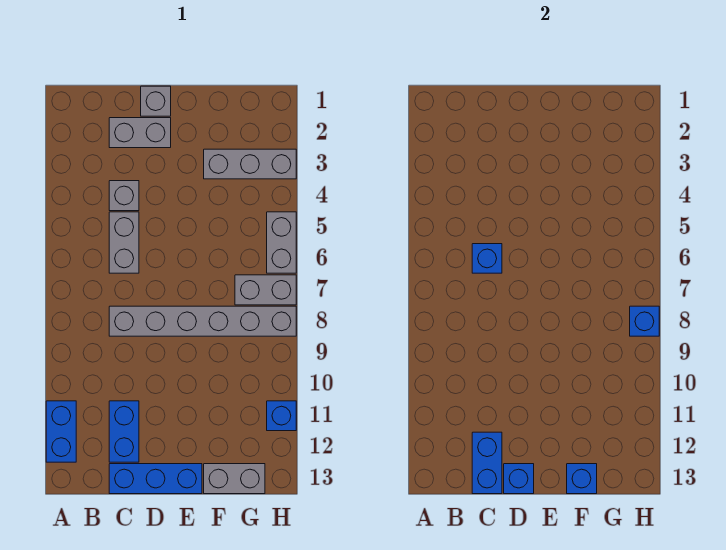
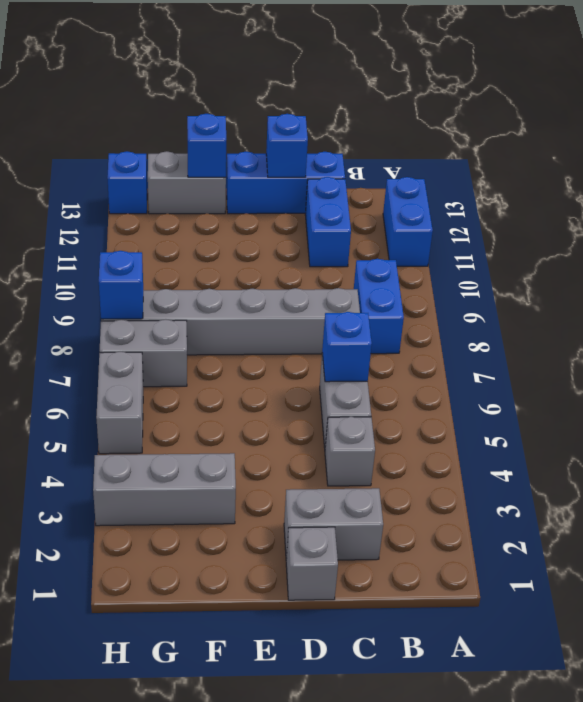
blue 1x2 brick [472,432,502,494] -> blue 1x2 brick moved to [354,259,404,354]
blue 1x1 brick [267,401,296,431] -> blue 1x1 brick moved to [107,151,147,214]

